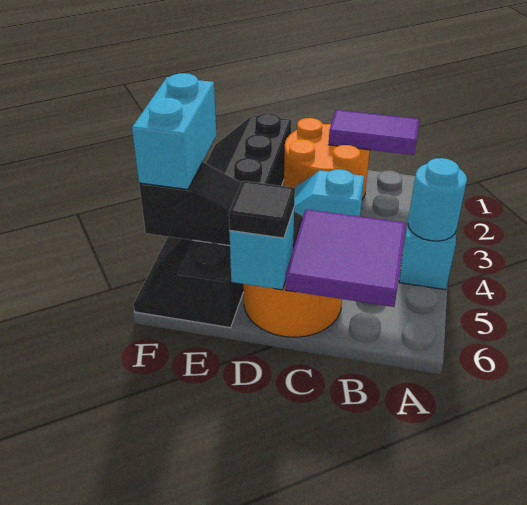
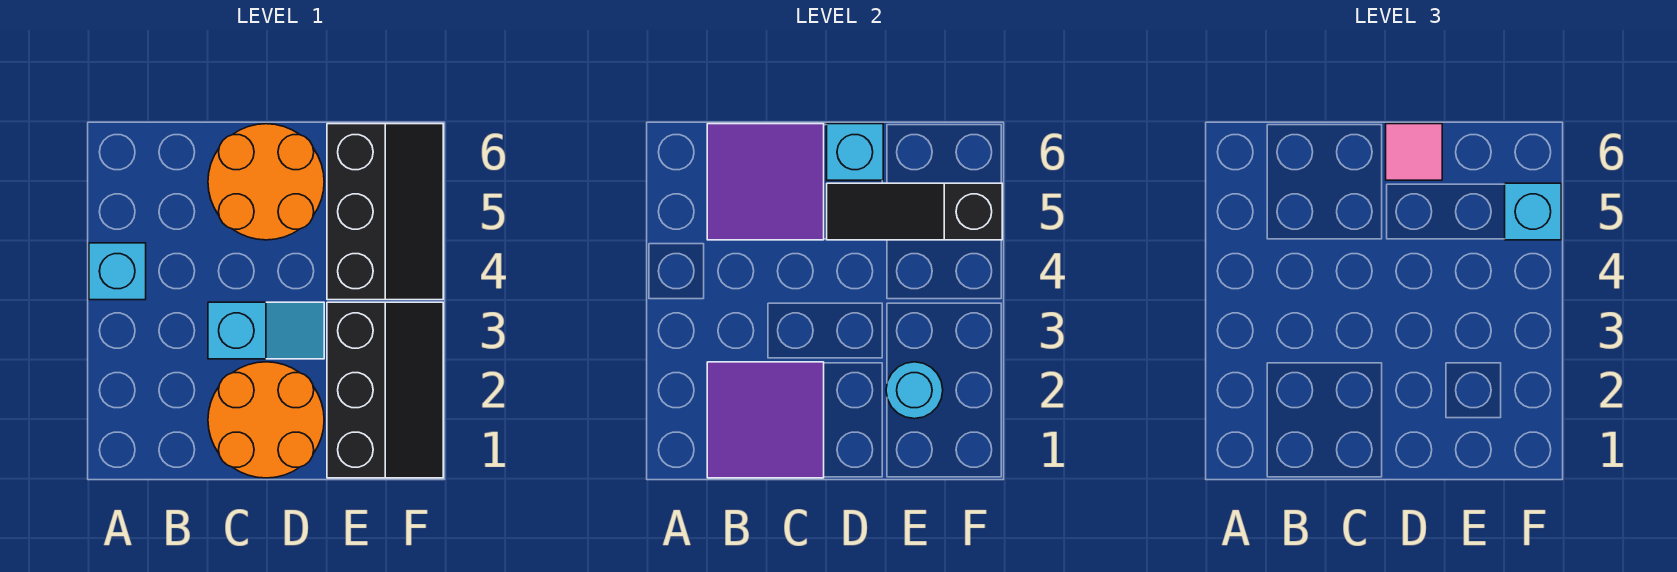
cyan 1x1 round brick [408,158,467,241] -> cyan 1x1 round brick moved to [886,362,943,419]
purple 1x2 tile [329,110,419,155] -> purple 2x2 tile [707,362,824,478]
black 1x1 tile [229,181,295,238] -> pink 1x1 tile [1386,124,1442,180]
cyan 1x2 brick [132,73,216,189] -> cyan 1x1 brick [1505,183,1561,240]

